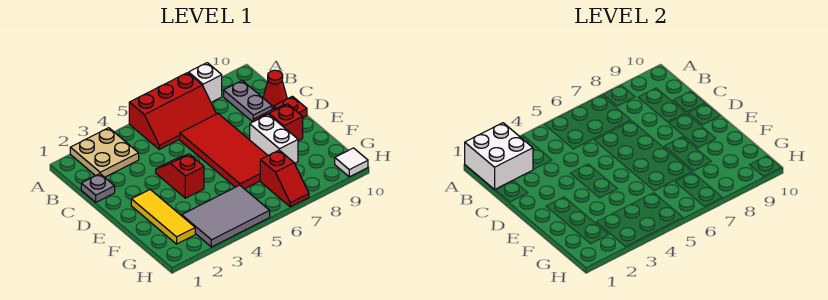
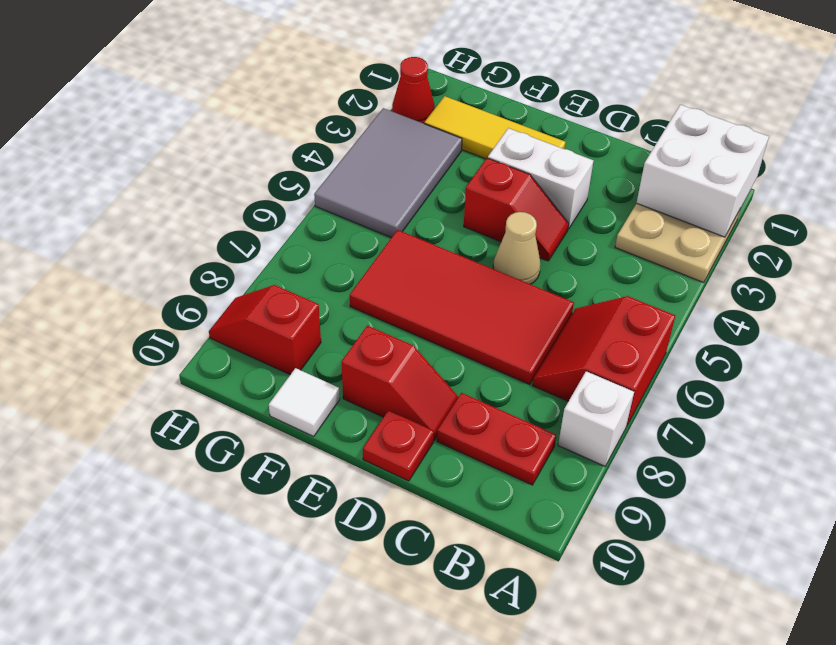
red 2x3 slope [129,73,216,149] -> red 2x2 slope [532,296,675,426]
grey 1x2 plate [224,81,272,122] -> red 1x2 plate [437,393,556,485]
grey 1x1 plate [81,174,115,202] -> none
red 1x1 cone [263,70,287,109] -> red 1x1 cone moved to [392,57,435,124]
none -> tan 1x1 cone [493,212,540,284]
white 1x2 brick [250,114,298,163] -> white 1x2 brick moved to [488,128,593,229]
red 1x2 slope [260,150,309,207] -> red 1x2 slope moved to [209,285,321,375]
white 1x1 tile [335,148,368,177] -> white 1x1 tile moved to [269,368,340,436]

